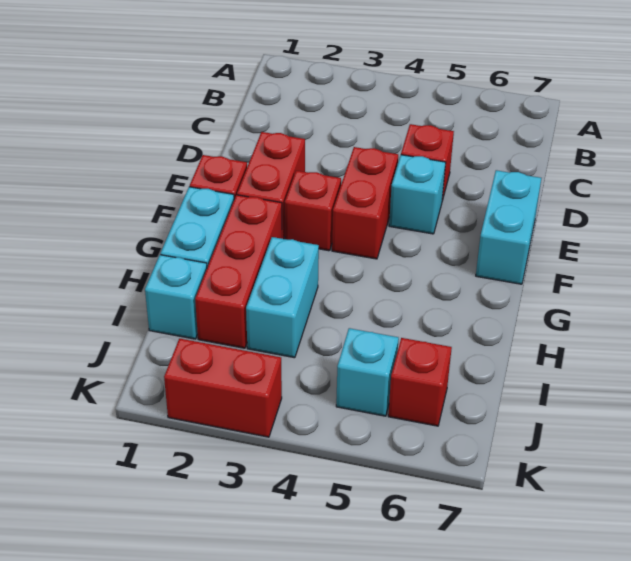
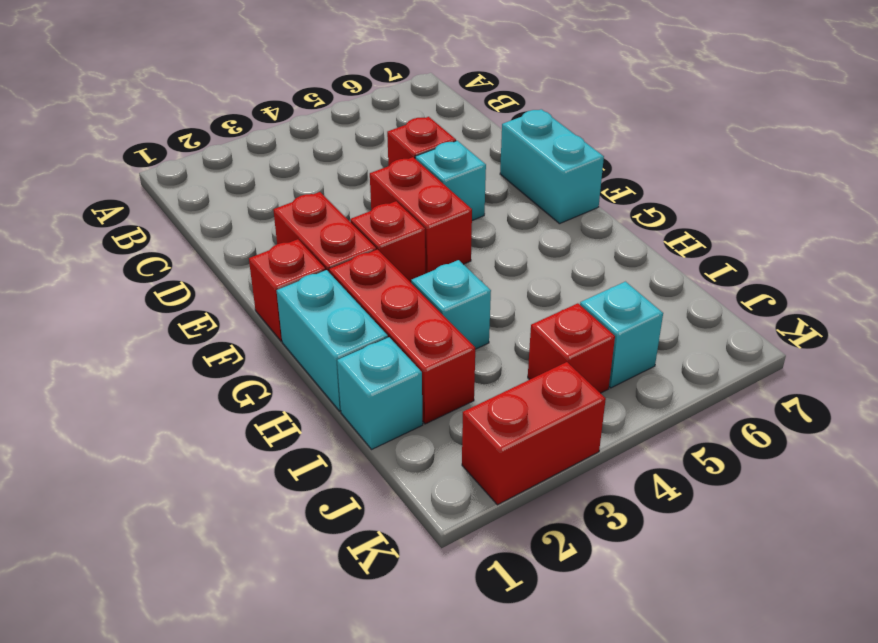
cyan 1x2 brick [246,237,319,358] -> cyan 1x1 brick [411,260,491,349]
red 1x1 brick [388,338,452,426] -> red 1x1 brick moved to [528,303,615,393]

